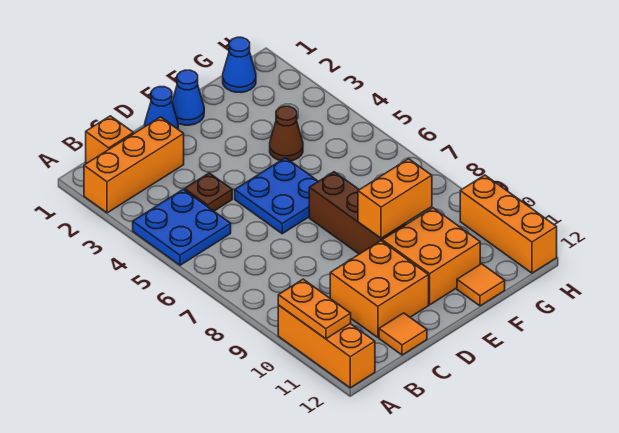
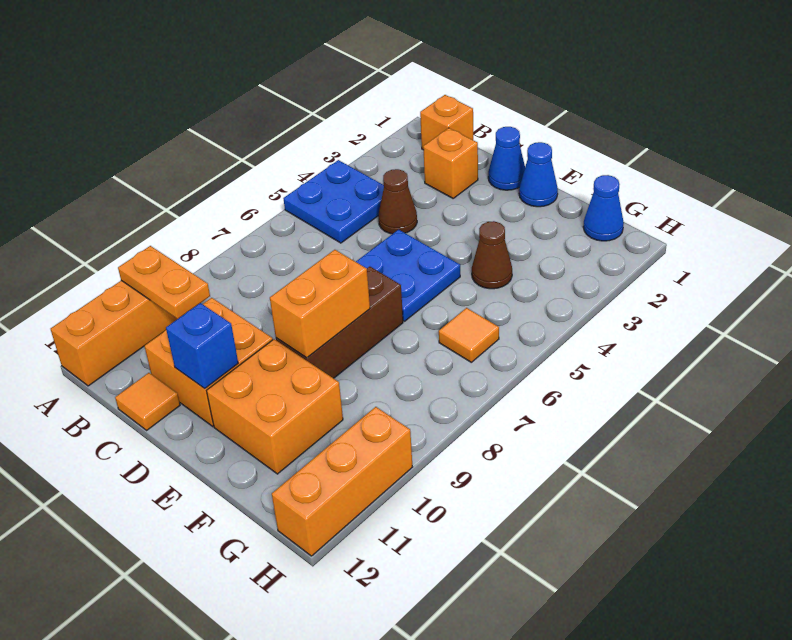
orange 1x3 brick [84,117,184,213] -> orange 1x1 brick [423,128,478,198]
orange 1x2 plate [278,279,351,339] -> orange 1x2 plate turned to [118,246,210,319]
brown 1x1 plate [185,173,232,211] -> brown 1x1 cone [378,169,417,234]
none -> blue 1x1 brick [166,303,238,389]
orange 1x2 brick [358,159,432,238] -> orange 1x2 brick turned to [270,250,370,358]
orange 1x1 tile [457,264,505,306] -> orange 1x1 tile moved to [439,308,499,362]

